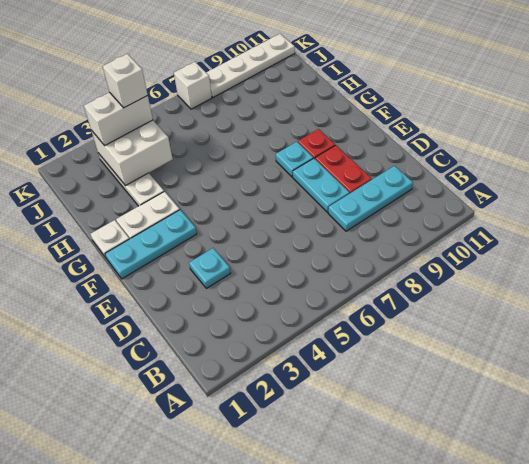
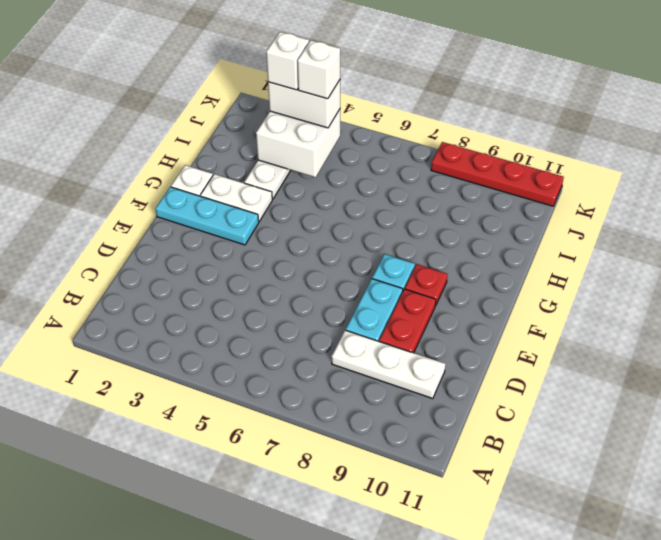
cyan 1x3 plate [328,166,413,231] -> white 1x3 plate [332,330,445,399]
cyan 1x1 plate [189,248,230,288] -> none
white 1x1 brick [174,62,212,109] -> white 1x1 brick moved to [266,32,309,90]
white 1x4 plate [206,34,295,97] -> red 1x4 plate [431,142,564,206]

